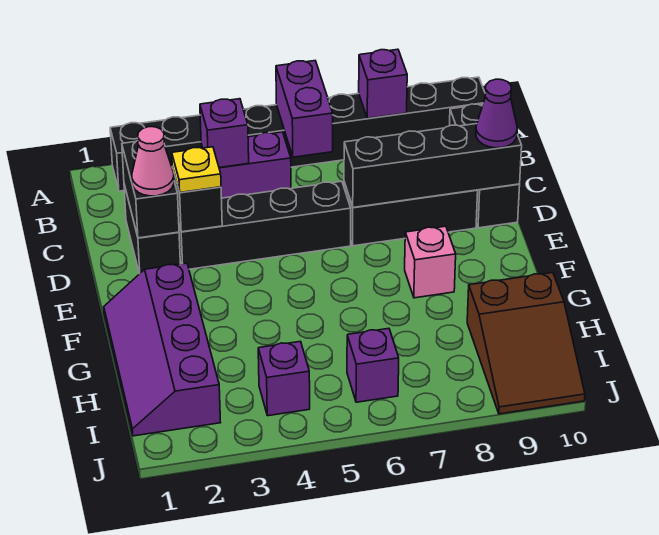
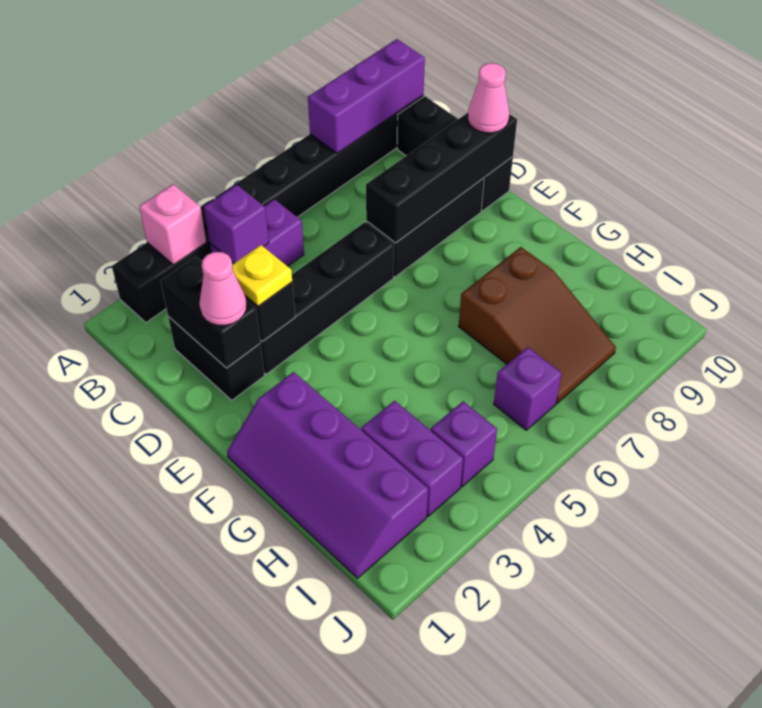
purple 1x2 brick [276,61,333,157] -> purple 1x2 brick moved to [361,401,463,516]
purple 1x1 brick [359,49,407,118] -> purple 1x3 brick [308,39,425,153]
purple 1x1 cone [476,79,517,148] -> pink 1x1 cone [468,63,509,133]
pink 1x1 brick [405,226,456,298] -> pink 1x1 brick moved to [139,184,206,265]
brown 2x3 slope [467,273,585,414] -> brown 2x3 slope moved to [459,247,616,403]

